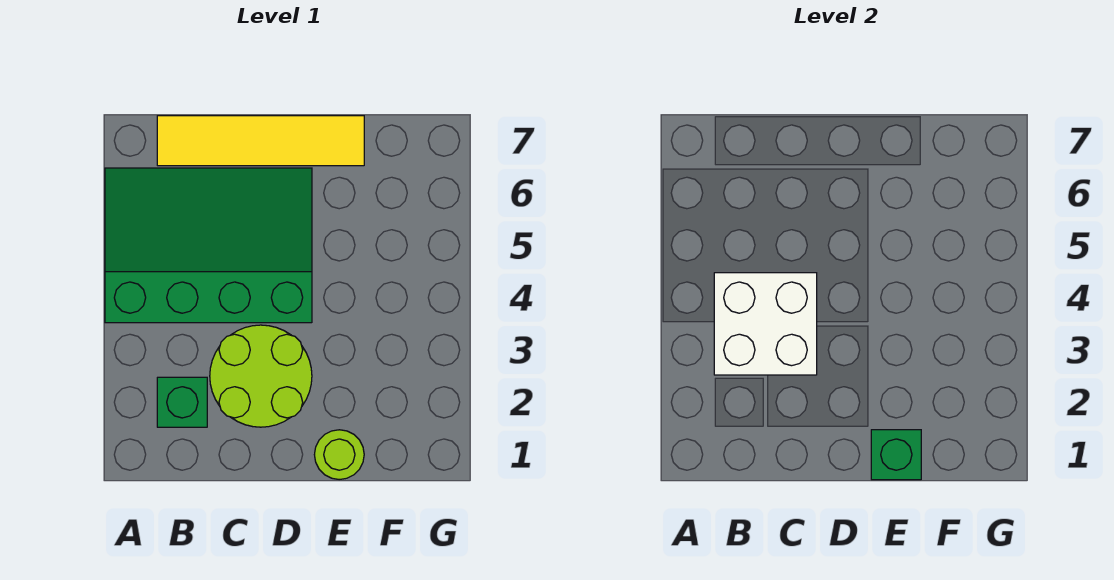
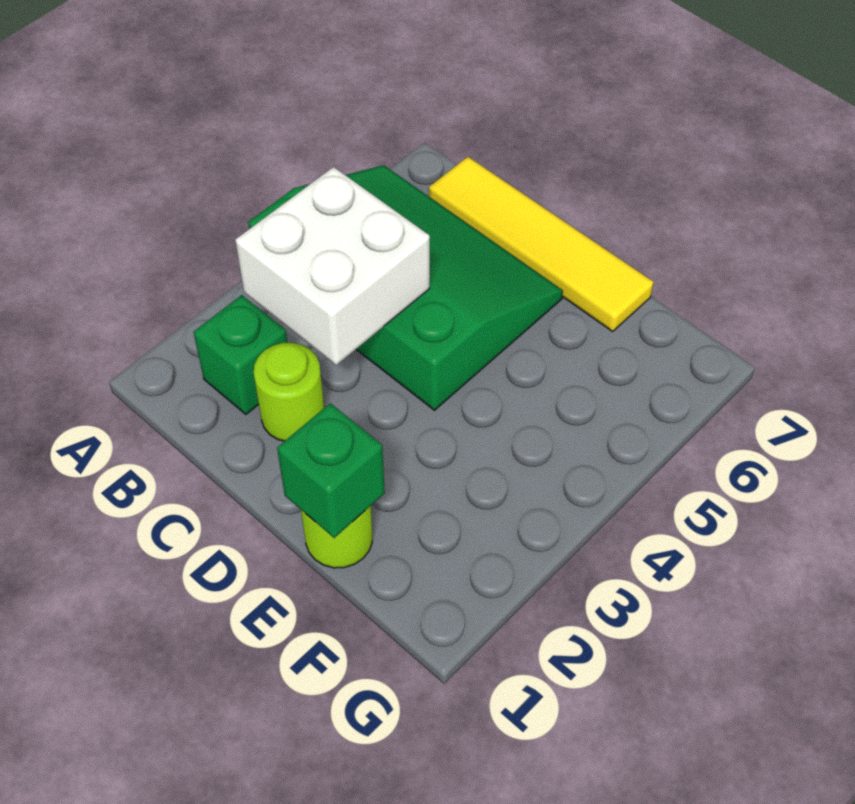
lime 2x2 round brick [210,325,312,427] -> lime 1x1 round brick [254,343,324,441]

